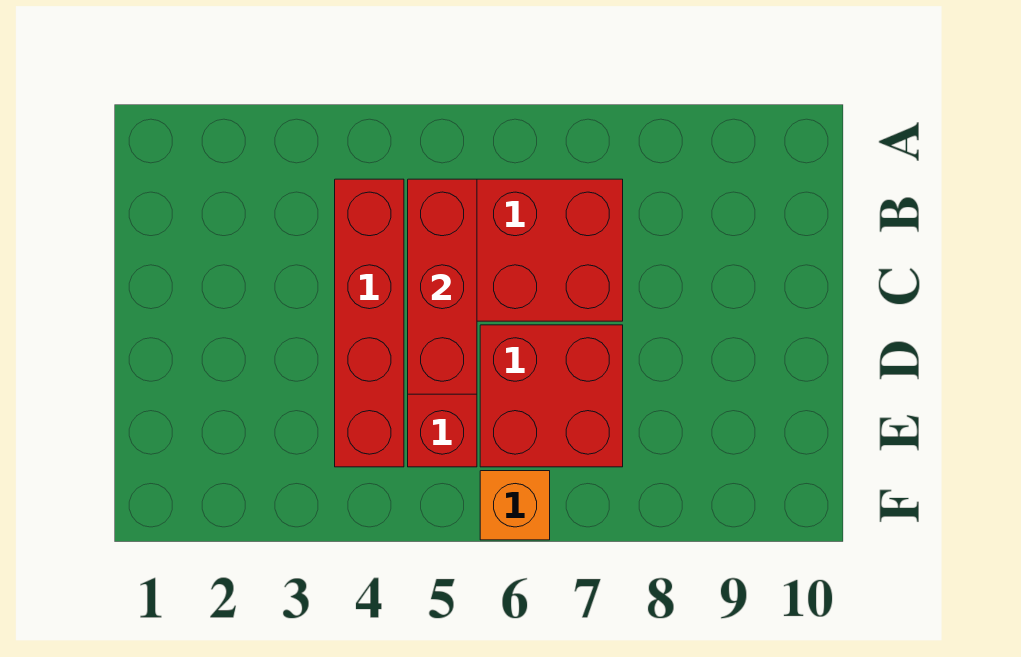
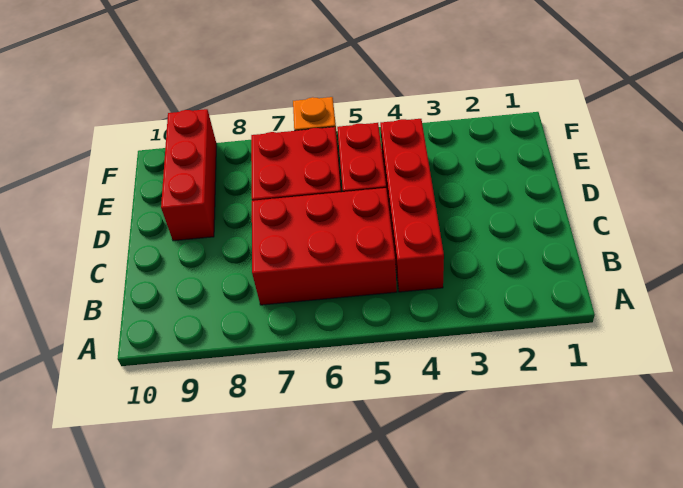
red 1x3 brick [408,179,477,394] -> red 1x3 brick moved to [161,109,216,241]

